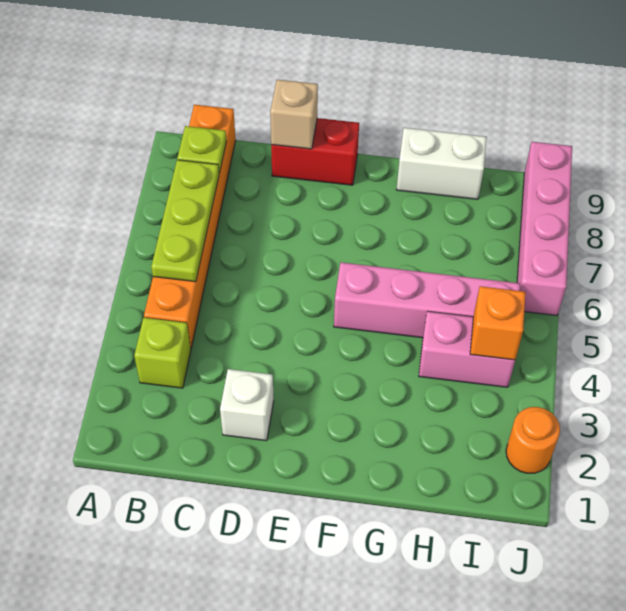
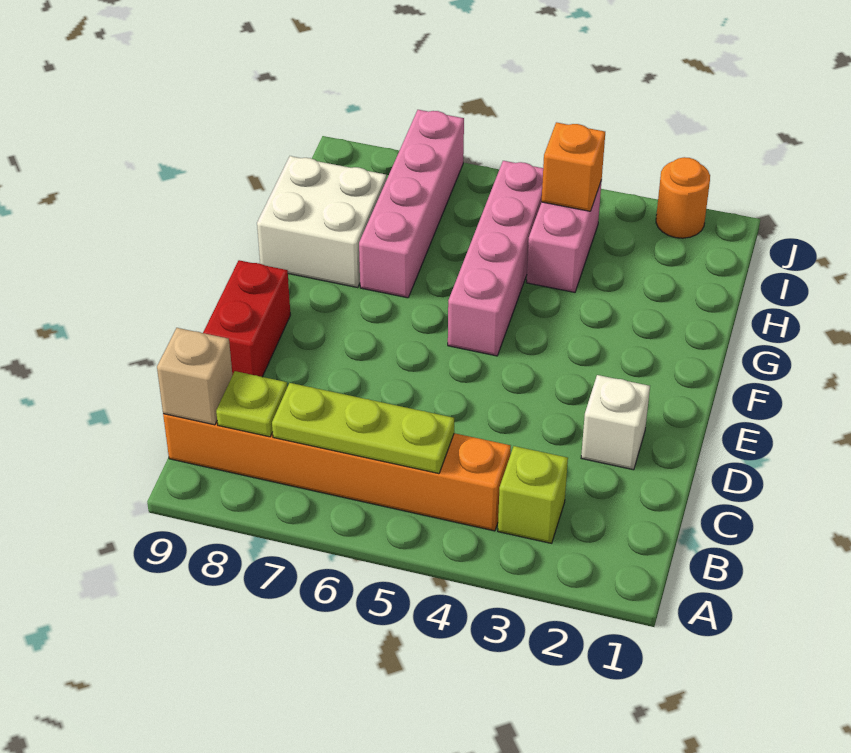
tan 1x1 brick [270,80,318,149] -> tan 1x1 brick moved to [157,328,233,425]
white 1x2 brick [397,128,487,199] -> white 2x2 brick [257,156,387,288]
pink 1x4 brick [517,142,572,316] -> pink 1x4 brick turned to [359,110,464,298]

